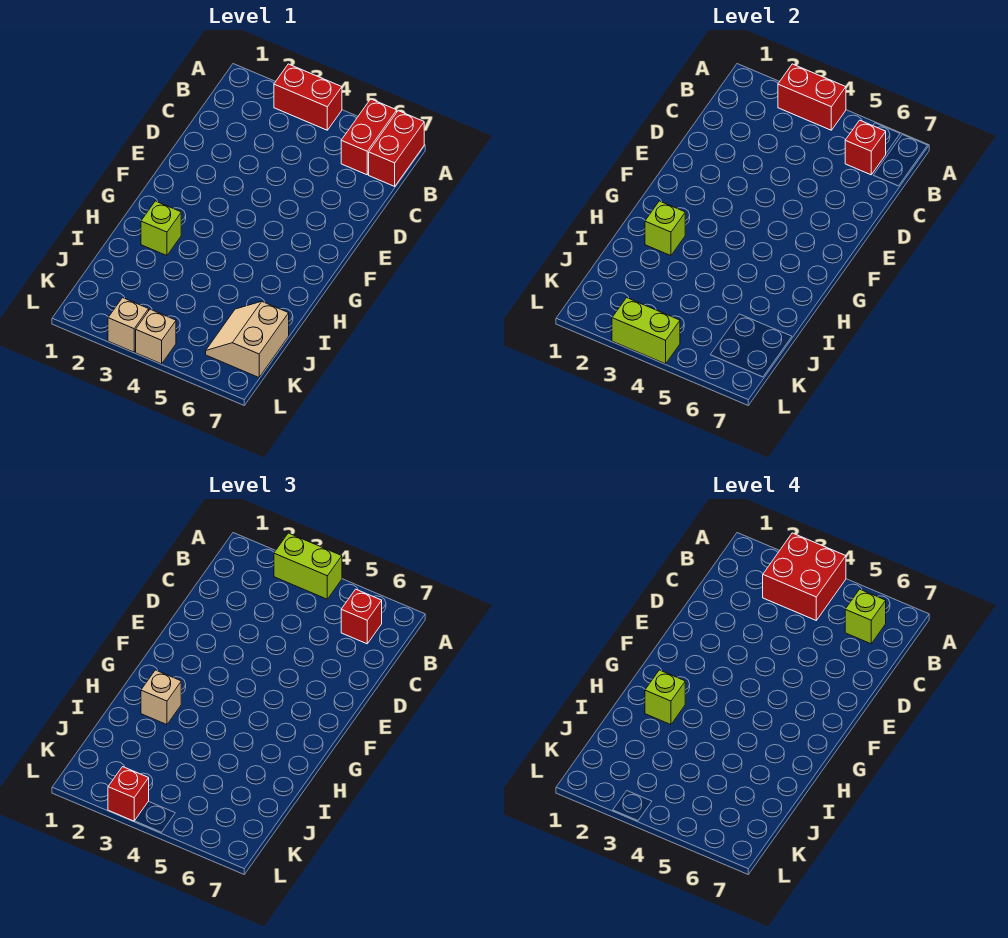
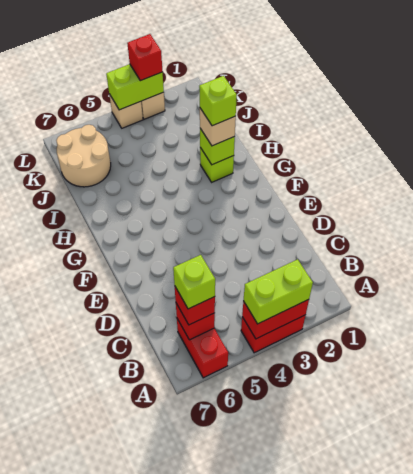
red 2x2 brick [763,533,846,620] -> none
red 1x2 brick [369,111,424,186] -> none
tan 2x2 slope [206,302,289,377] -> tan 2x2 round brick [56,125,111,187]

